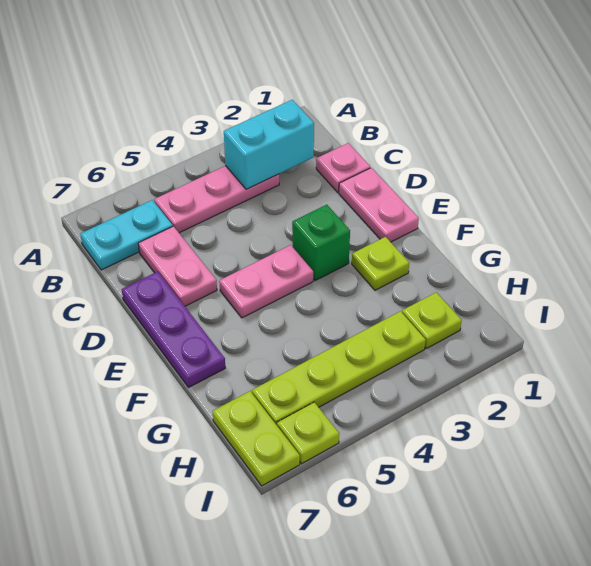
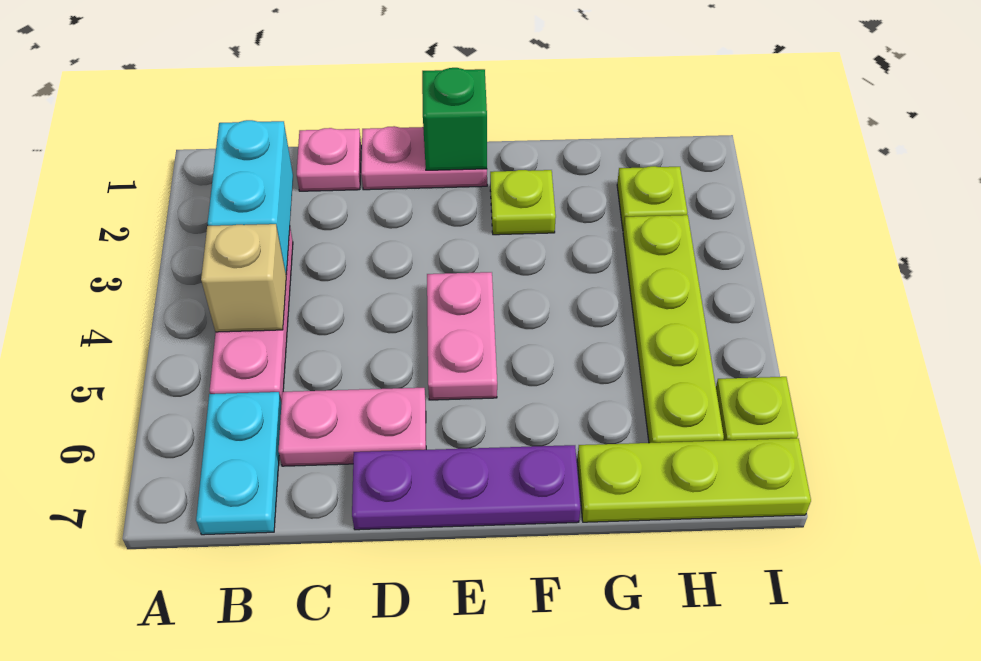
none -> tan 1x1 brick [201,224,286,332]
green 1x1 brick [292,205,350,281] -> green 1x1 brick moved to [422,68,487,170]
lime 1x2 plate [213,391,300,486] -> lime 1x3 plate [577,438,811,522]

